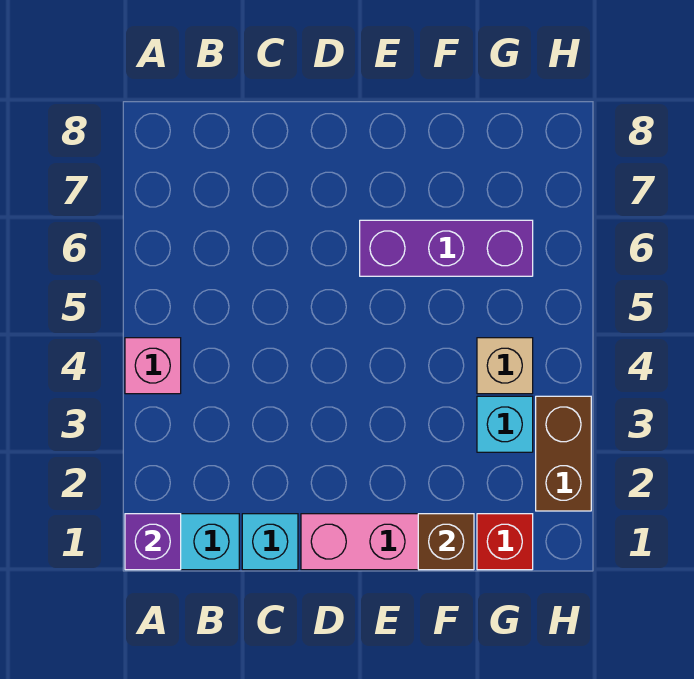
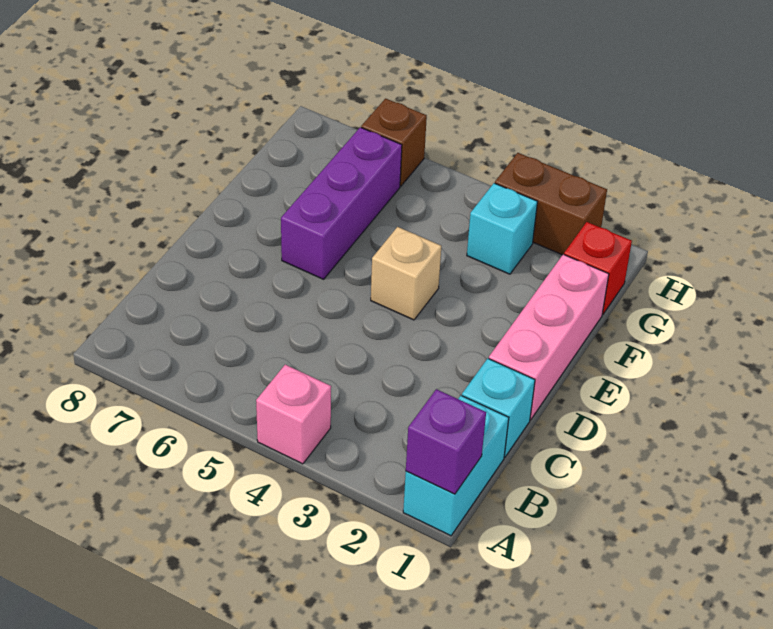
brown 1x1 brick [418,514,474,570] -> brown 1x1 brick moved to [361,98,427,186]
tan 1x1 brick [477,338,533,394] -> tan 1x1 brick moved to [371,227,441,320]

